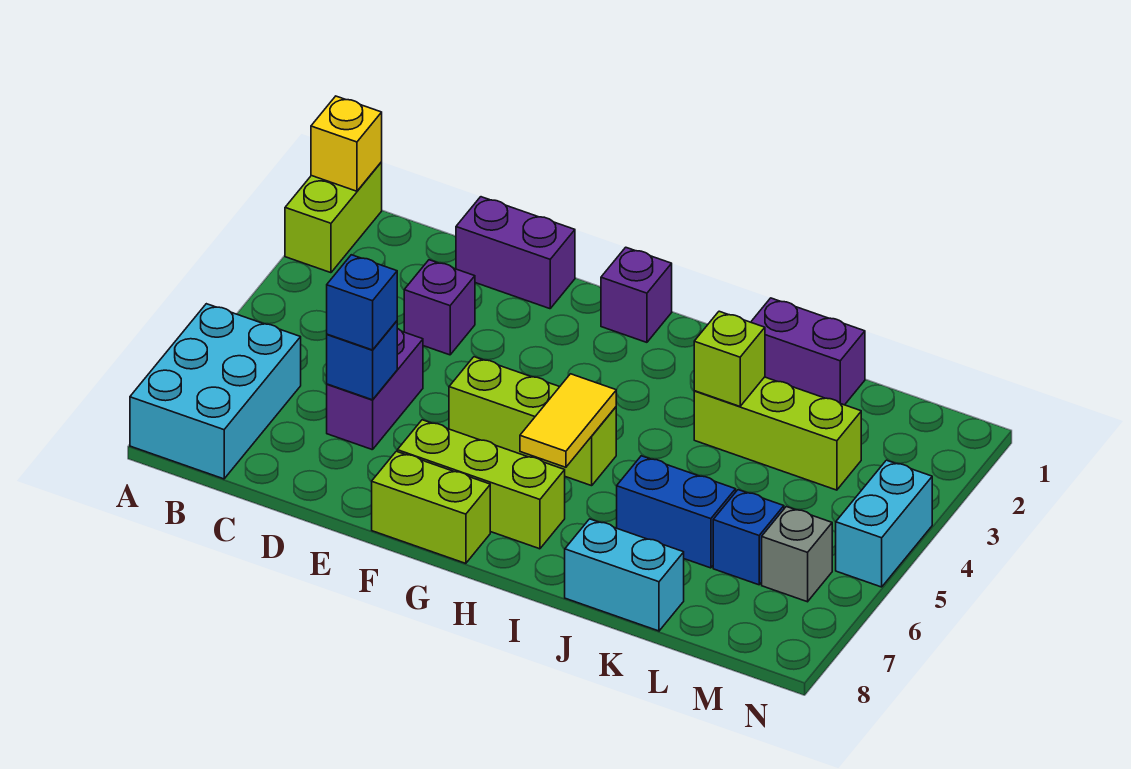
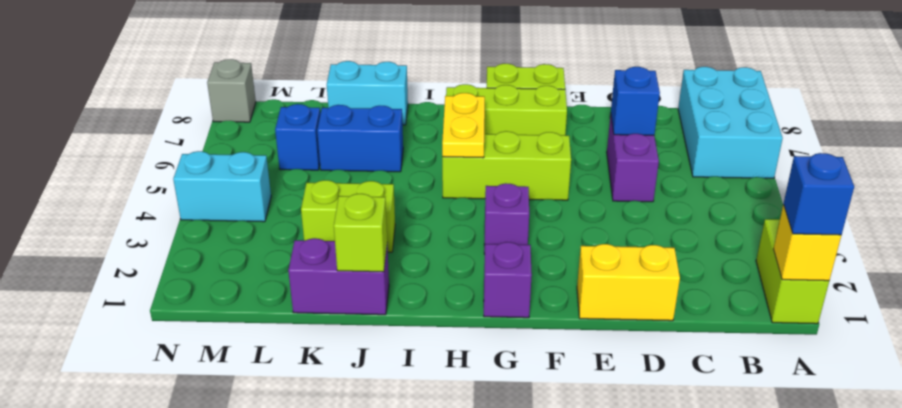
purple 1x2 brick [456,197,575,309] -> yellow 1x2 brick [577,244,680,321]
purple 1x1 brick [404,260,475,355] -> purple 1x1 brick moved to [484,183,529,254]
blue 1x1 brick [327,255,397,350] -> blue 1x1 brick moved to [783,153,854,235]
yellow 1x2 tile [520,374,616,467] -> yellow 1x2 plate [442,93,485,158]
lime 1x3 brick [694,377,861,490] -> lime 1x2 brick [301,180,395,252]
lime 1x1 brick [694,311,765,406] -> lime 1x1 brick moved to [334,194,387,272]
grey 1x1 brick [762,507,832,602] -> grey 1x1 brick moved to [207,59,256,122]
cyan 1x2 brick [836,460,932,587] -> cyan 1x2 brick turned to [173,151,271,222]

